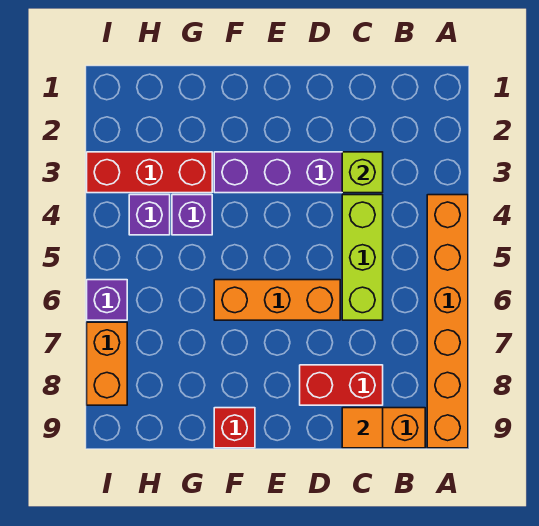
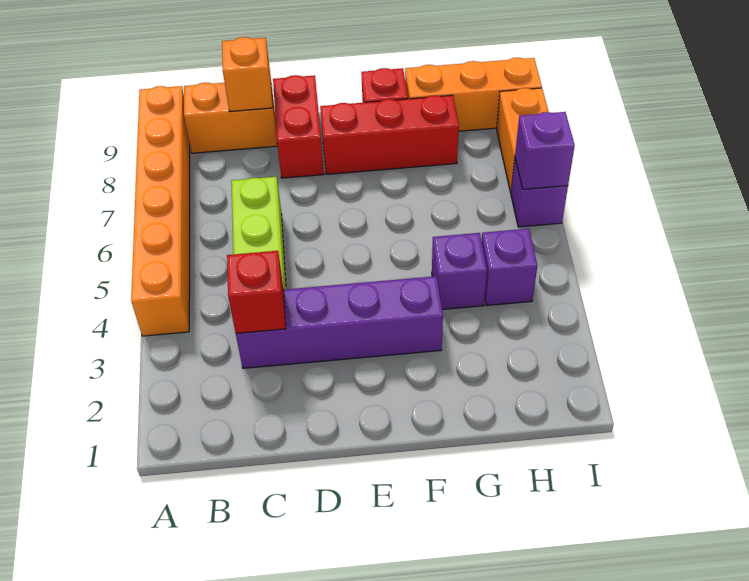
lime 1x1 brick [342,152,383,193] -> red 1x1 brick [227,251,286,333]
red 1x2 brick [300,365,383,405] -> red 1x2 brick turned to [273,75,324,178]
orange 1x1 tile [342,408,383,448] -> orange 1x1 brick [222,37,273,111]
orange 1x3 brick [214,280,340,320] -> orange 1x3 brick moved to [405,58,542,131]
red 1x3 brick [87,152,212,193] -> red 1x3 brick moved to [320,95,459,174]
none -> purple 1x1 brick [515,112,575,189]

